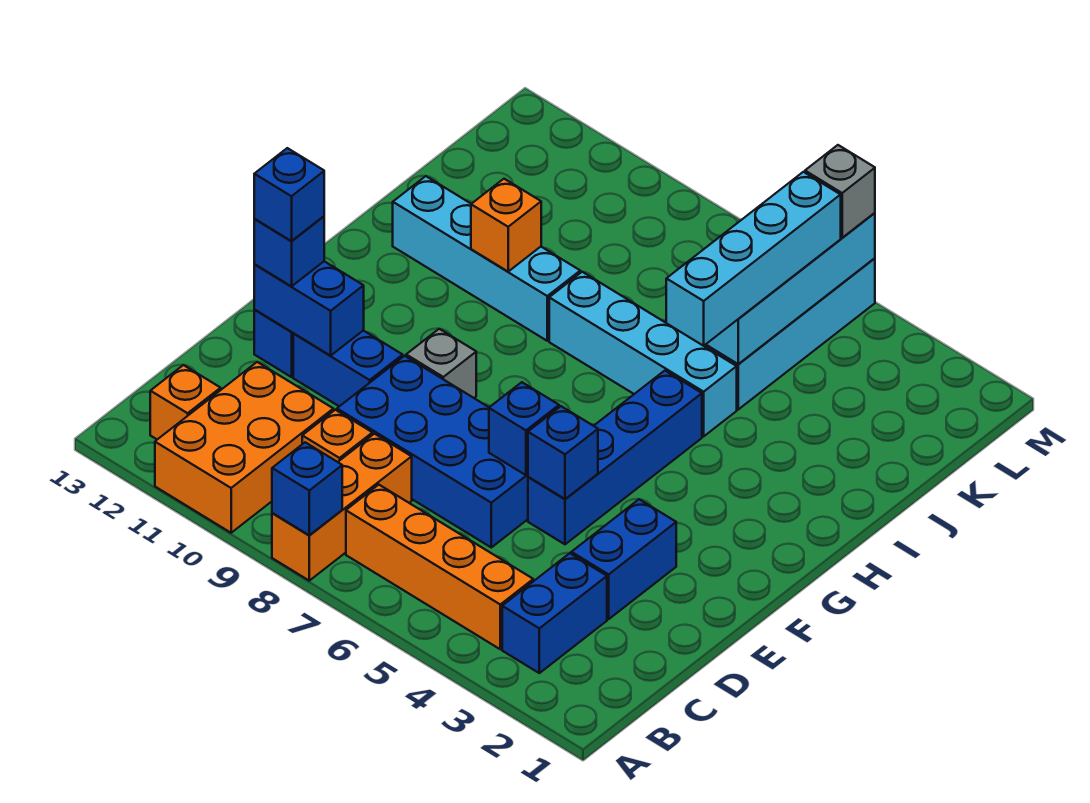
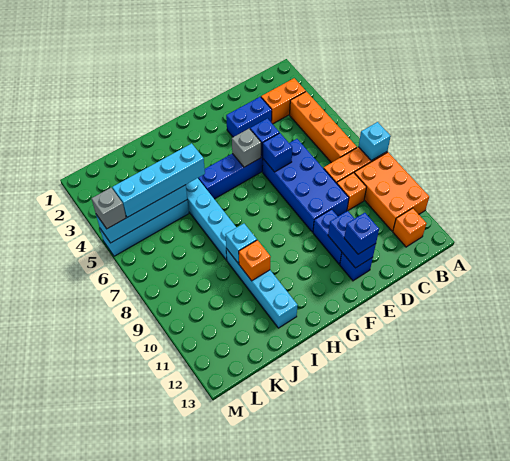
blue 1x1 brick [272,442,342,535] -> cyan 1x1 brick [359,122,391,161]
orange 2x3 brick [155,362,333,533] -> orange 2x3 brick turned to [354,152,429,231]
blue 1x2 brick [502,553,607,673] -> orange 1x2 brick [261,78,306,124]
blue 1x1 brick [254,148,324,241] -> none
grey 1x1 brick [406,329,476,398] -> grey 1x1 brick moved to [232,129,261,167]
none -> cyan 1x1 brick [226,224,257,264]

